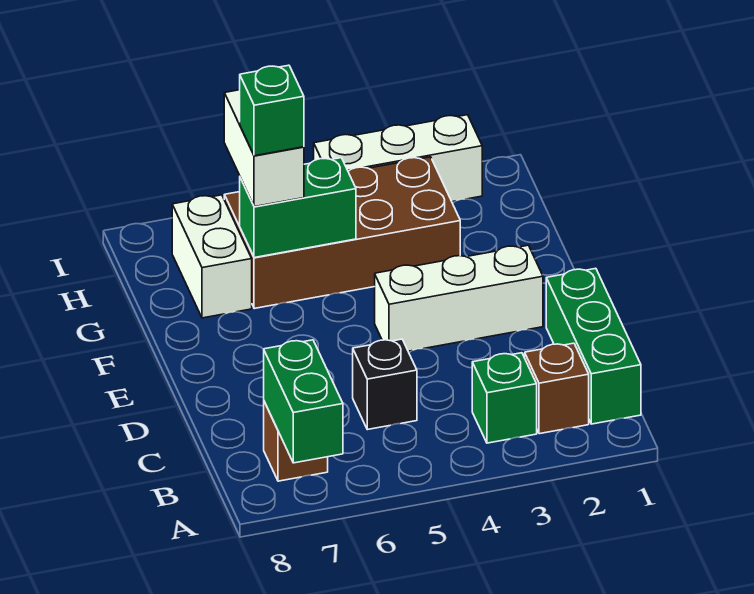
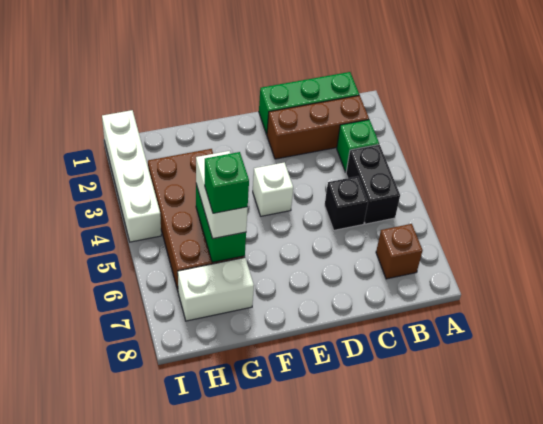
green 1x2 brick [264,340,343,463] -> none
brown 1x1 brick [525,343,589,434] -> brown 1x3 brick [267,95,369,159]
none -> black 1x2 brick [346,145,400,224]
white 1x3 brick [375,245,543,351] -> white 1x1 brick [253,162,293,216]
white 1x2 brick [224,90,304,207] -> white 1x2 brick turned to [196,151,248,239]
white 1x3 brick [314,115,482,202] -> white 1x4 brick [102,110,161,242]

